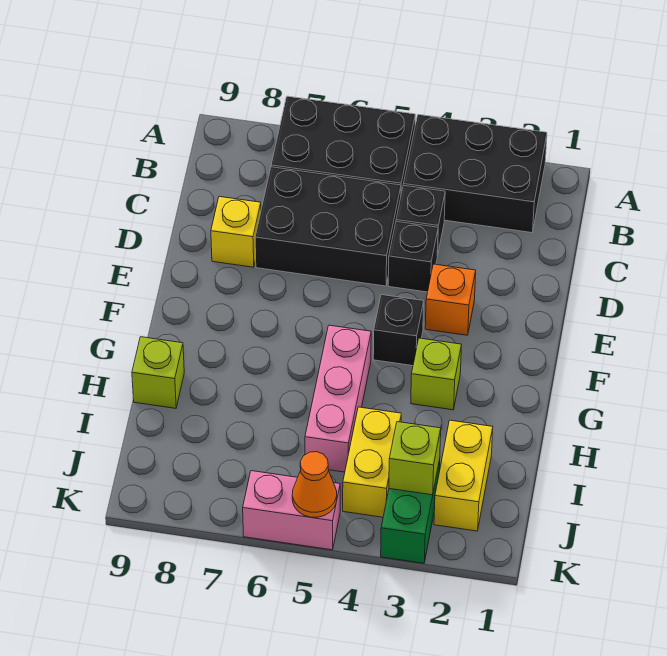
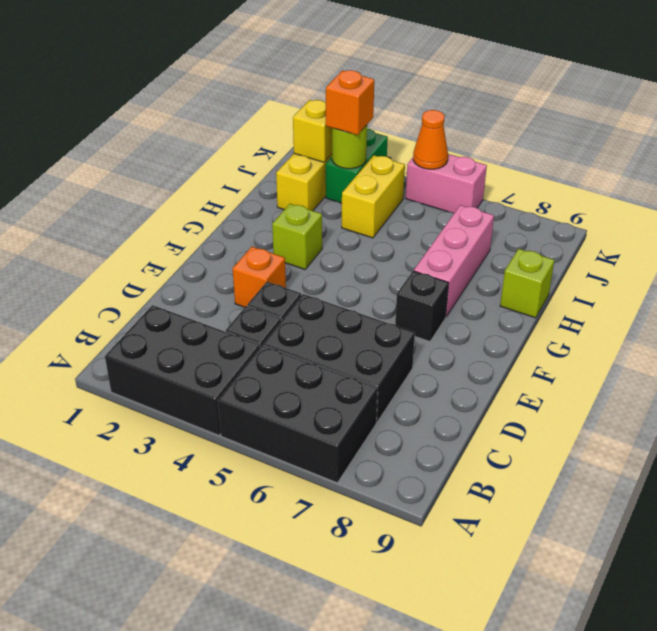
yellow 1x1 brick [211,197,261,267] -> yellow 1x1 brick moved to [293,100,332,162]
black 1x1 brick [373,295,424,366] -> black 1x1 brick moved to [395,271,449,341]
pink 1x3 brick [305,325,371,472] -> pink 1x3 brick moved to [414,205,494,317]
lime 1x1 brick [389,422,441,495] -> lime 1x1 round brick [332,125,367,169]
none -> orange 1x1 brick [326,70,374,135]

